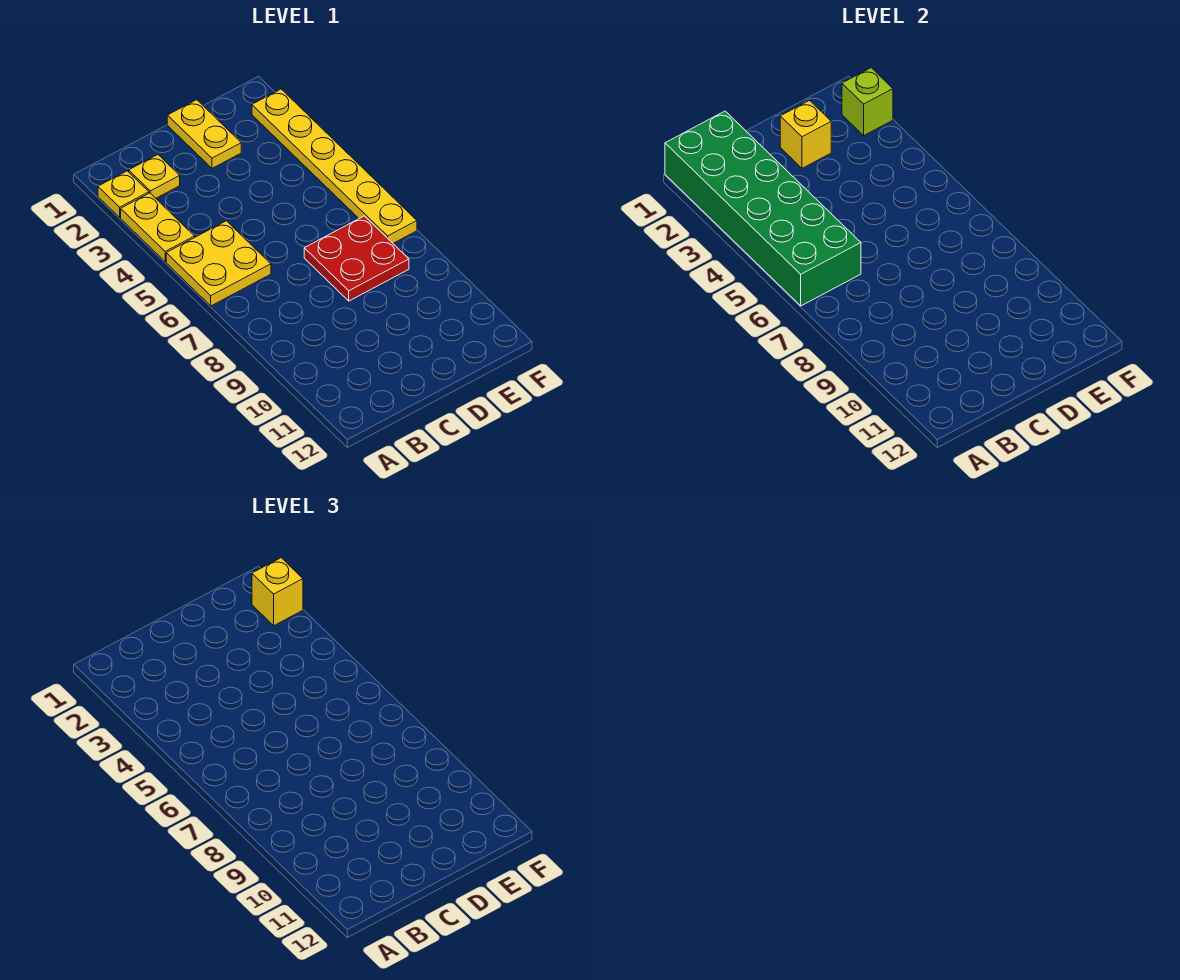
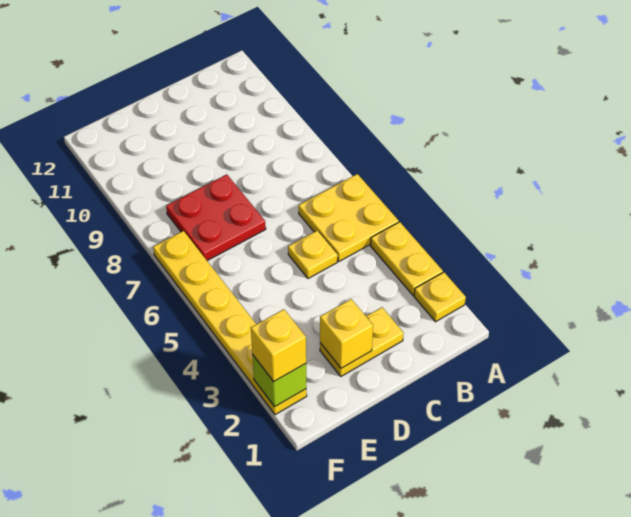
green 2x6 brick [665,111,861,306] -> none
yellow 1x1 plate [129,155,180,198] -> yellow 1x1 plate moved to [288,231,338,278]
yellow 1x2 plate [167,100,241,168] -> yellow 1x2 plate turned to [320,307,404,376]

